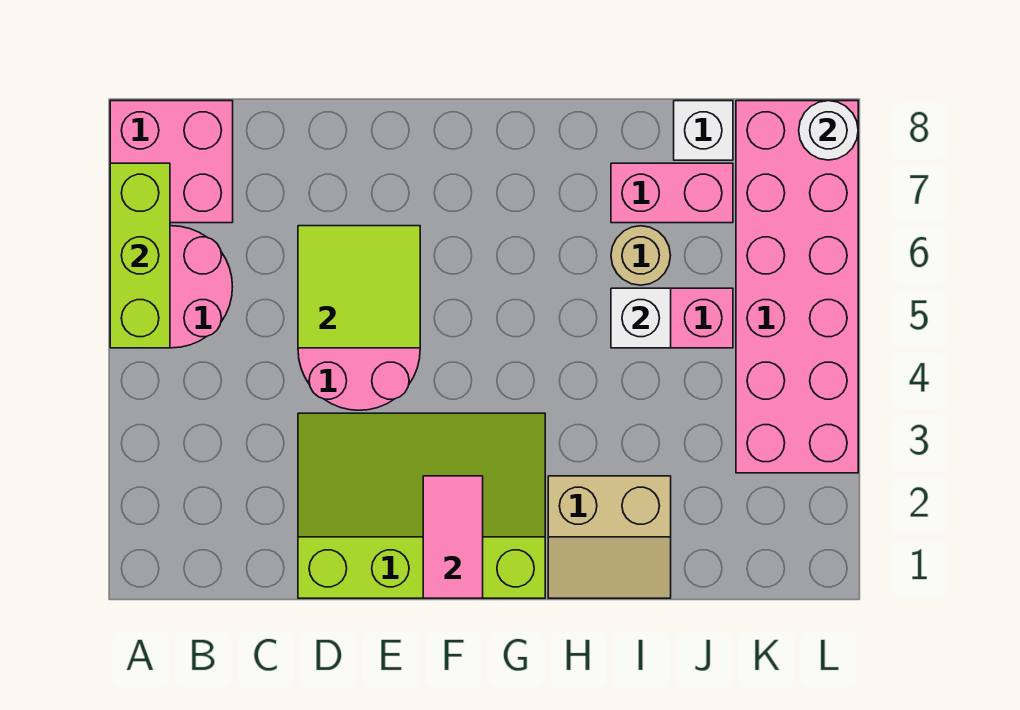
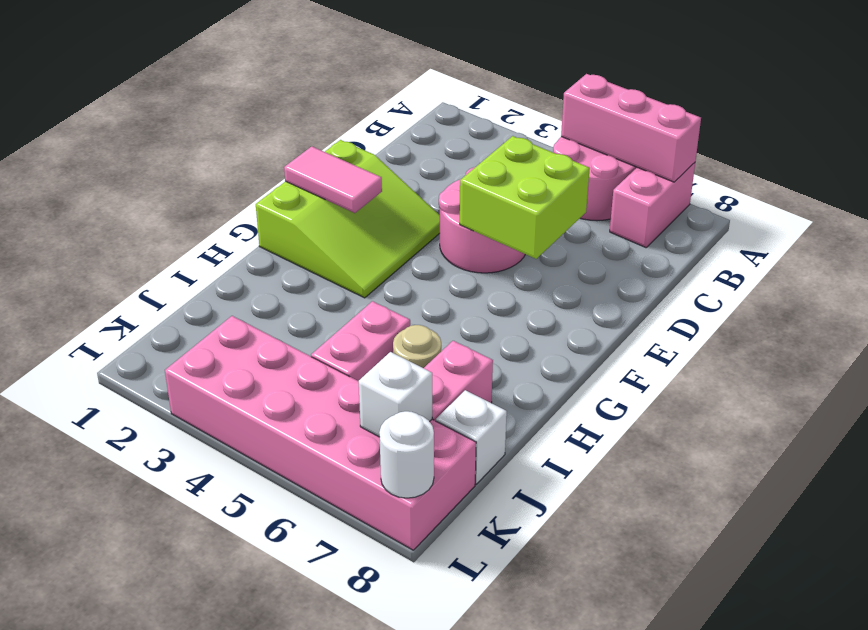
lime 1x3 brick [110,163,170,348] -> pink 1x3 brick [561,74,701,182]
pink 2x2 brick [110,101,233,223] -> pink 1x2 brick [610,163,695,247]
lime 3x4 slope [298,413,545,598] -> lime 3x3 slope [256,140,440,298]
lime 2x2 tile [298,226,420,348] -> lime 2x2 brick [460,136,590,259]
tan 2x2 slope [548,476,671,598] -> none
white 1x1 brick [611,288,671,348] -> white 1x1 brick moved to [359,352,432,437]

